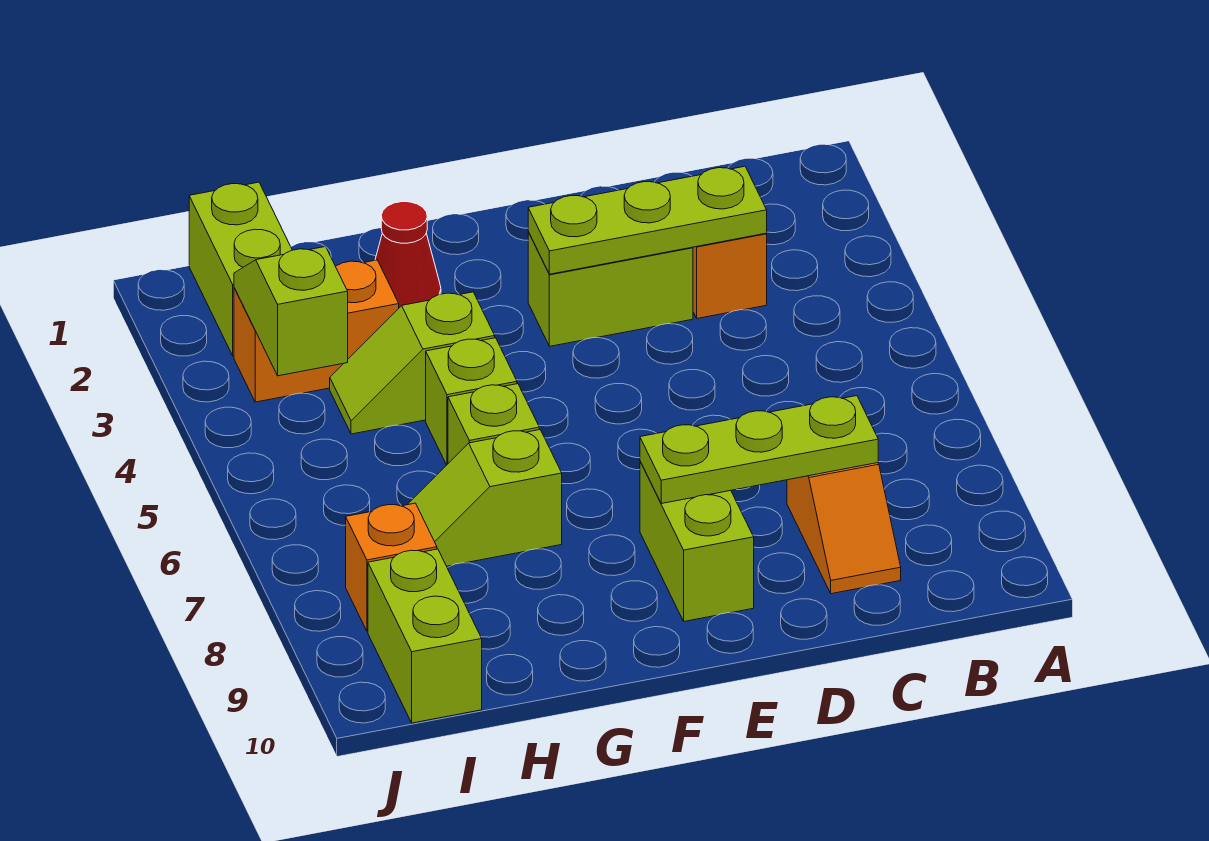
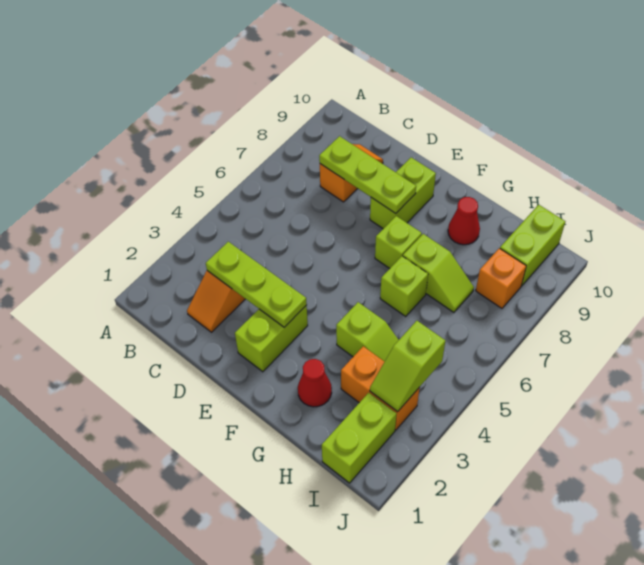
lime 1x2 brick [528,232,693,346] -> lime 1x2 brick turned to [235,305,308,372]
lime 1x1 brick [426,338,517,465] -> lime 1x1 brick moved to [375,216,422,268]
none -> red 1x1 cone [448,197,480,245]

